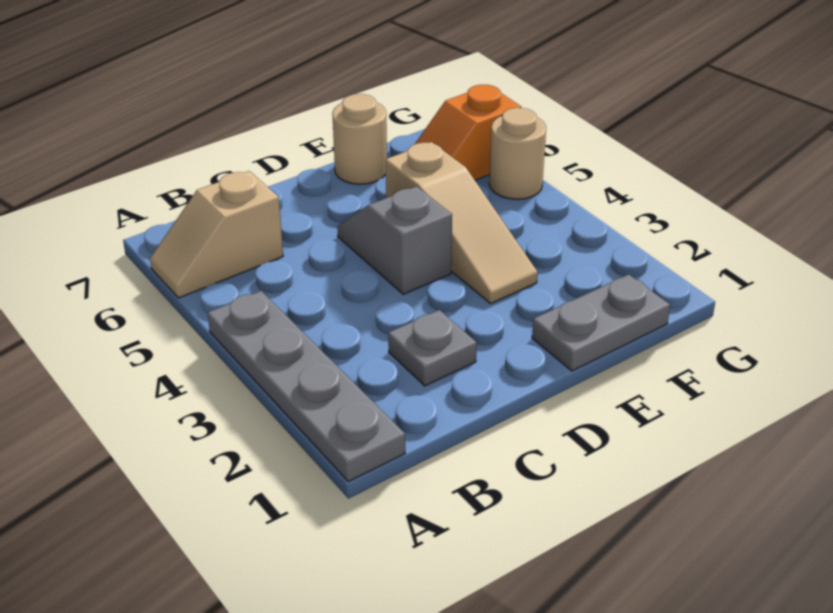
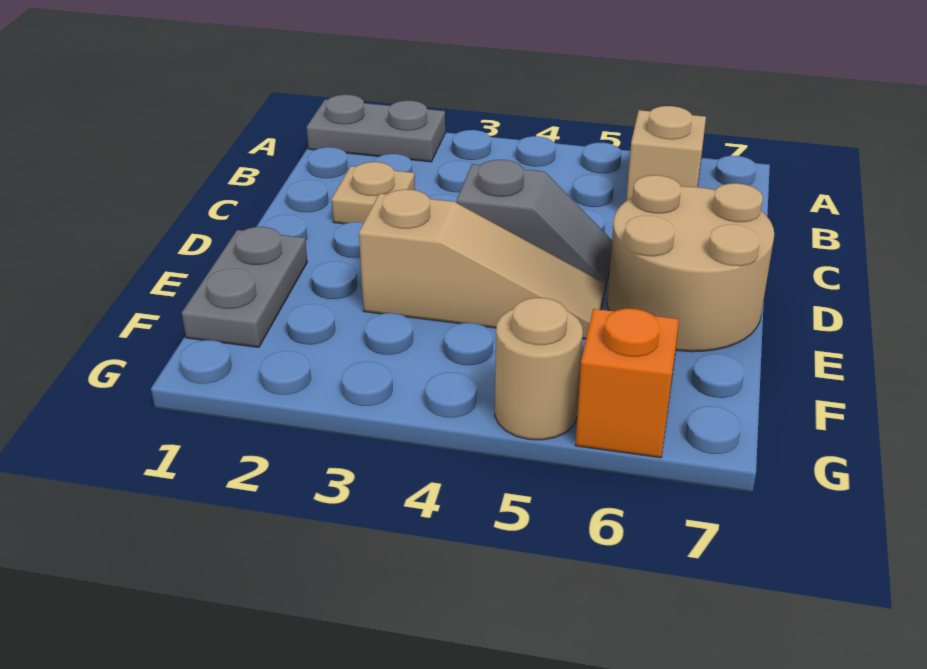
grey 1x4 plate [208,291,405,482] -> grey 1x2 plate [307,95,445,162]
grey 1x1 plate [388,310,477,386] -> tan 1x1 plate [332,162,415,224]
tan 1x3 slope [386,142,538,303] -> tan 1x3 slope turned to [359,189,605,339]
tan 1x1 round brick [332,94,387,184] -> tan 2x2 round brick [607,175,774,352]

